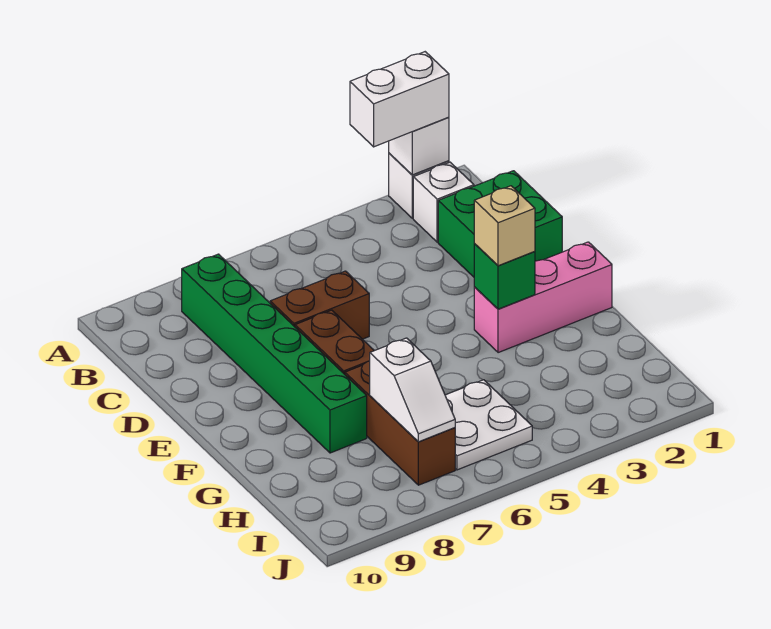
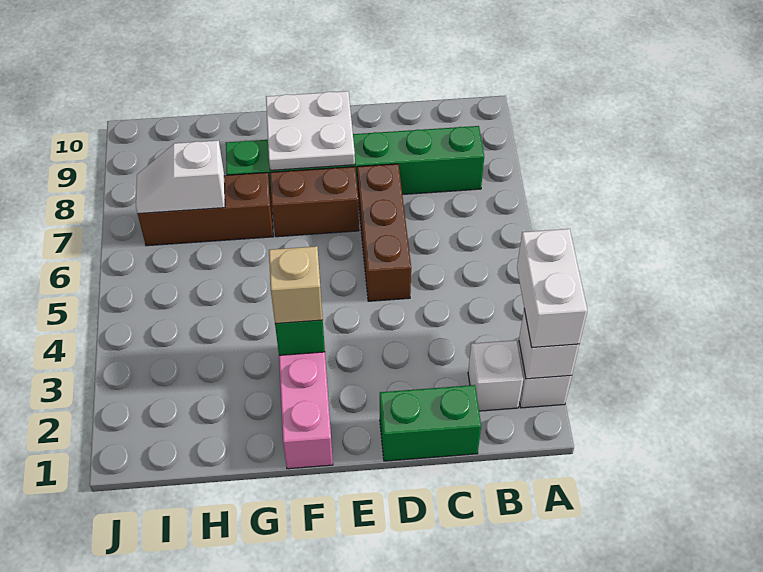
green 2x2 brick [438,171,562,277] -> green 1x2 brick [380,385,481,461]
brown 1x2 brick [270,271,369,339] -> brown 1x3 brick [357,164,411,301]
white 2x2 plate [445,380,532,470] -> white 2x2 plate moved to [266,91,355,170]

